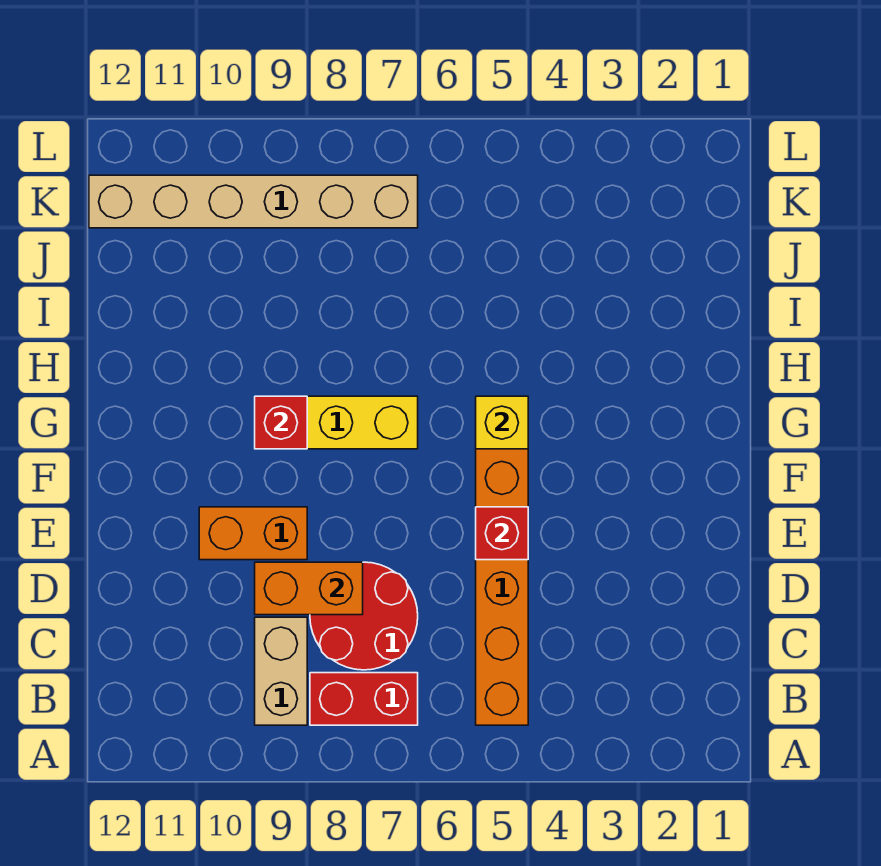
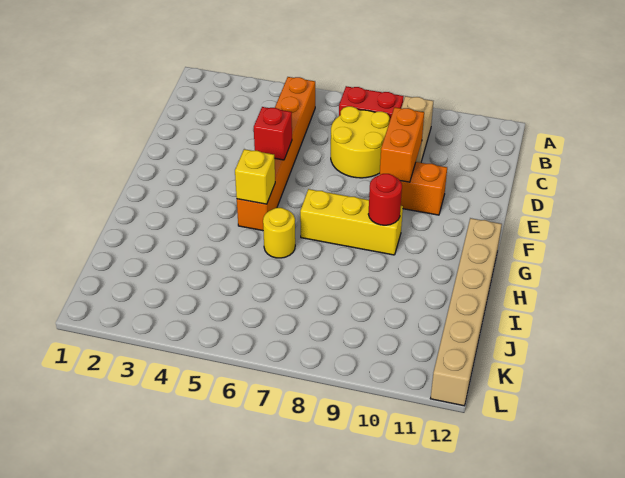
red 2x2 round brick [310,562,418,670] -> yellow 2x2 round brick [331,106,389,178]
orange 1x2 brick [255,562,363,615] -> orange 1x2 brick turned to [380,107,424,182]
red 1x1 brick [255,396,307,449] -> red 1x1 round brick [368,174,402,225]
none -> yellow 1x1 round brick [263,208,295,258]
tan 1x6 brick [89,175,418,228] -> tan 1x6 brick turned to [430,218,502,406]

